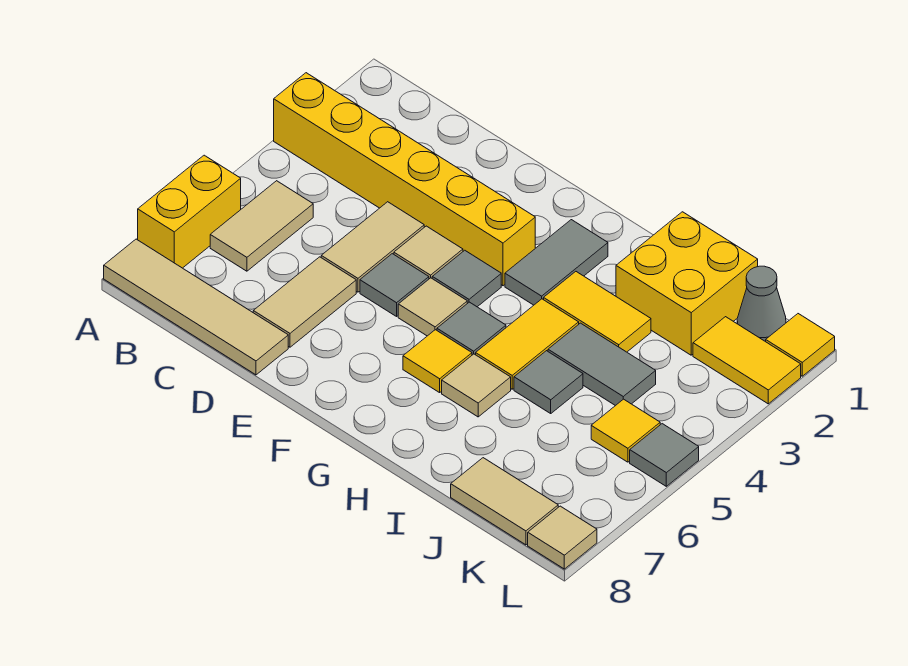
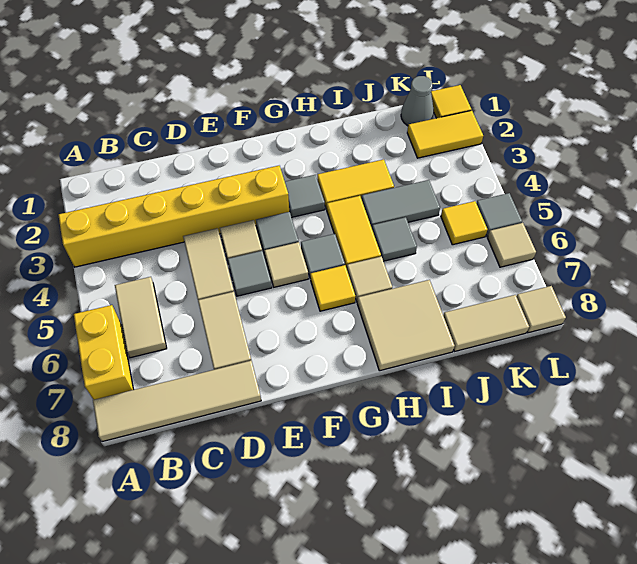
grey 1x2 tile [505,220,608,305] -> grey 1x1 tile [285,175,325,217]
none -> tan 2x2 tile [357,280,455,371]
yellow 2x2 brick [616,212,758,355] -> none
none -> tan 1x1 tile [488,223,536,267]

